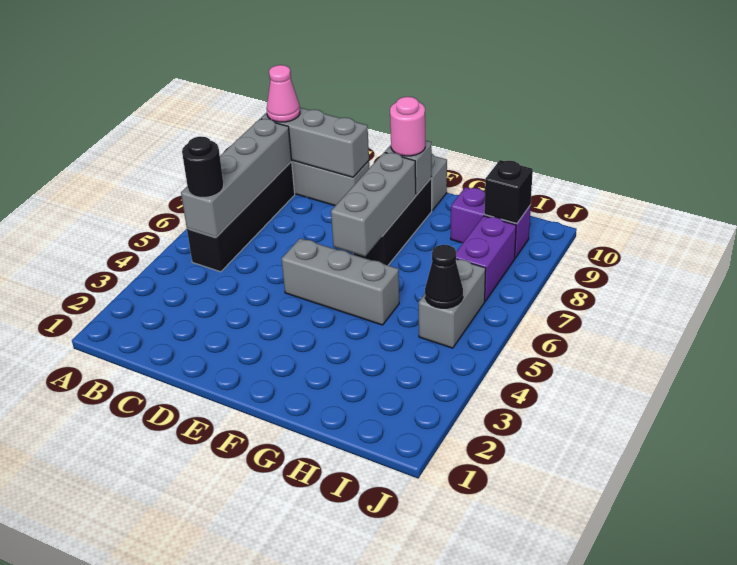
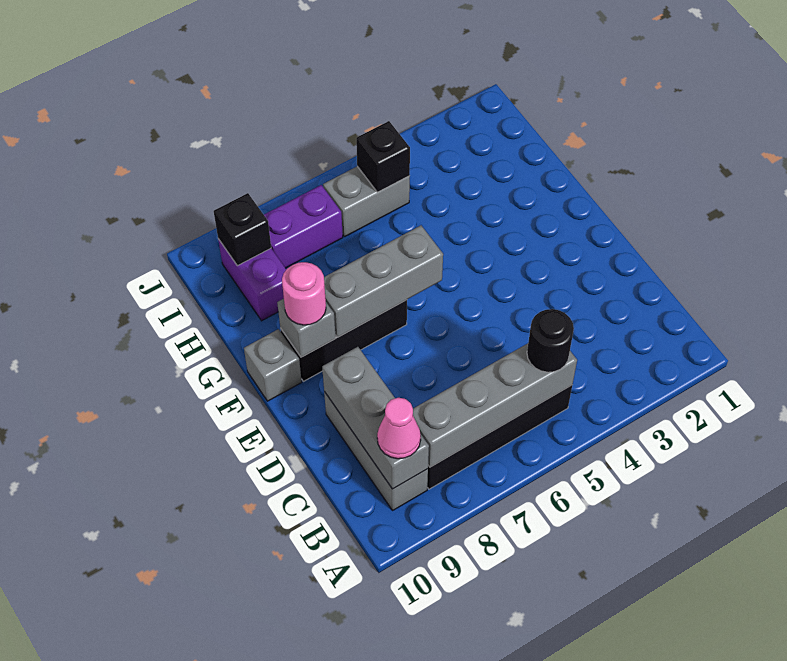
grey 1x3 brick [282,238,399,325] -> none
black 1x1 cone [425,245,463,308] -> black 1x1 brick [356,121,410,192]

